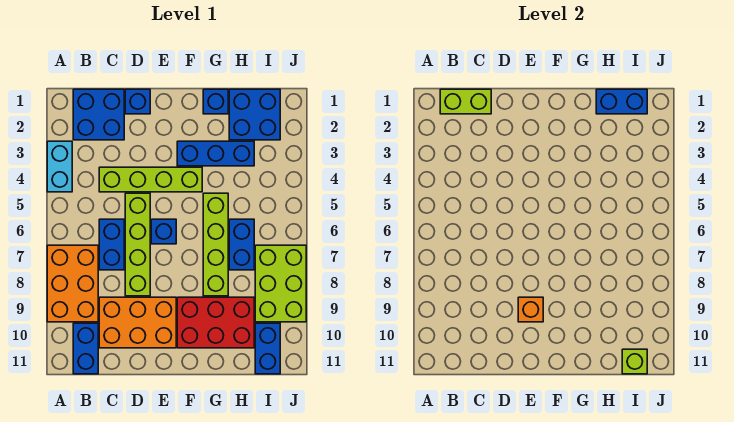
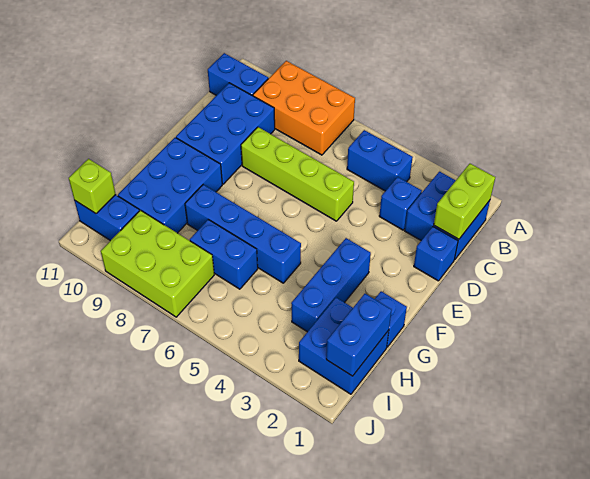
cyan 1x2 brick [47,141,72,192] -> none
lime 1x4 brick [99,167,202,192] -> none
blue 1x2 brick [99,219,124,270] -> blue 1x2 brick moved to [347,130,413,191]
orange 2x3 brick [99,297,176,348] -> blue 2x3 brick [176,83,275,184]
blue 1x1 brick [151,219,176,244] -> blue 1x1 brick moved to [379,177,422,230]
orange 1x1 brick [518,297,543,322] -> none
red 2x3 brick [177,297,254,348] -> blue 2x3 brick [118,138,222,233]
lime 1x4 brick [203,193,228,296] -> blue 1x4 brick [185,185,301,283]

